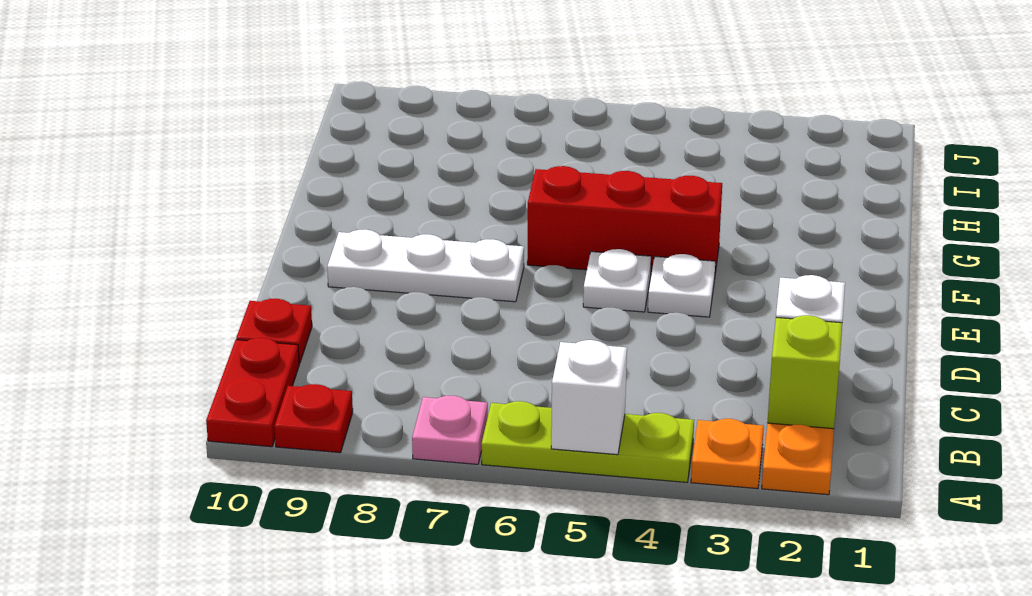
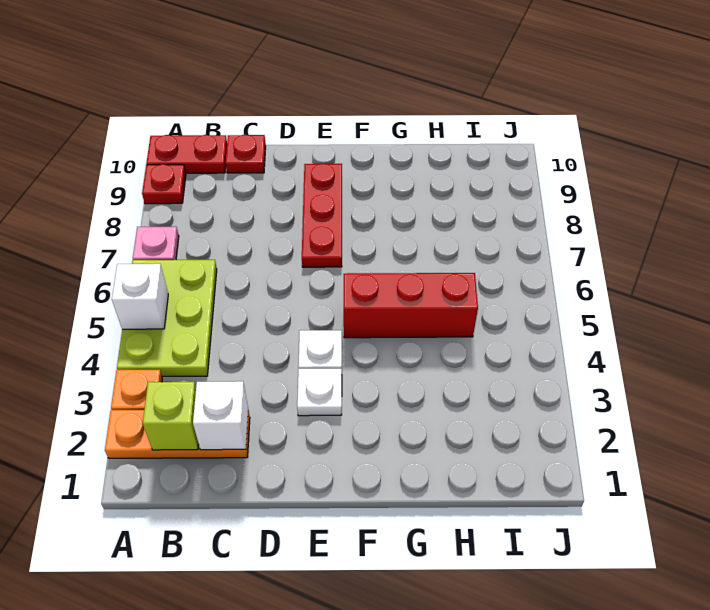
lime 1x3 plate [481,401,694,482] -> lime 2x3 plate [117,260,217,376]
white 1x1 plate [583,249,651,312] -> white 1x1 plate moved to [297,369,342,416]
white 1x3 plate [327,229,524,302] -> red 1x3 plate [302,164,342,267]
red 1x3 brick [527,166,722,274] -> red 1x3 brick turned to [344,273,478,338]

